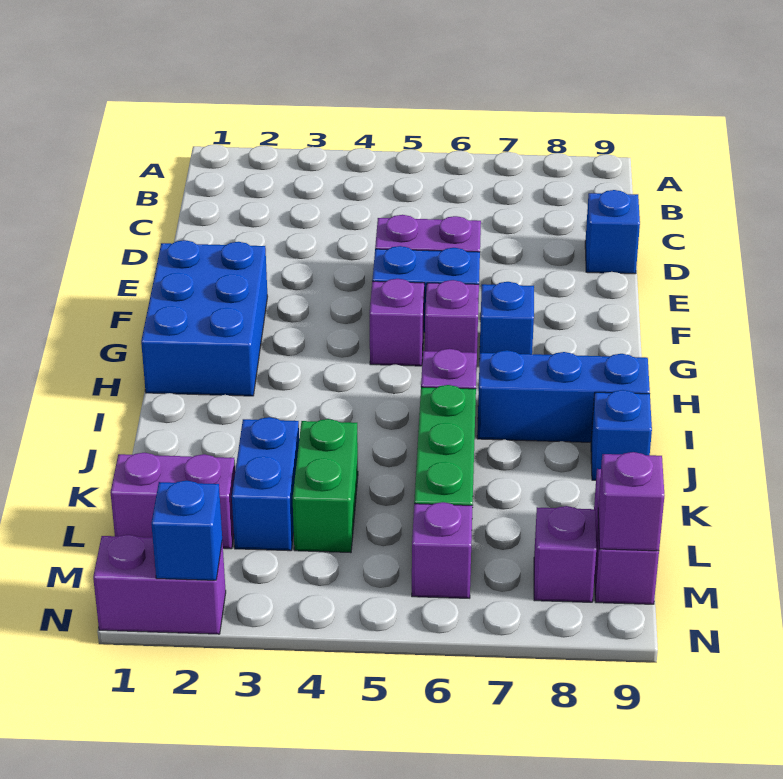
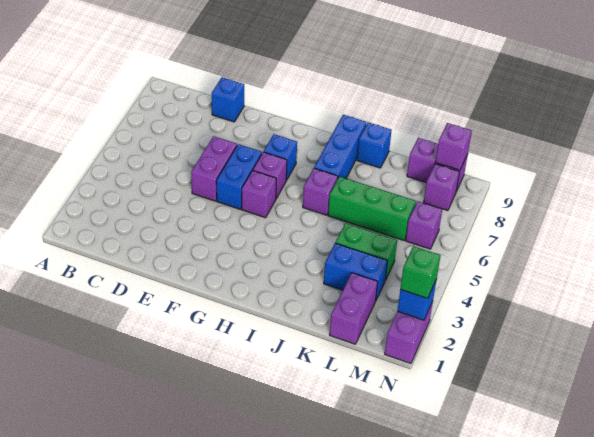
blue 2x3 brick [141,240,268,396] -> none
none -> green 1x1 brick [400,246,441,298]

